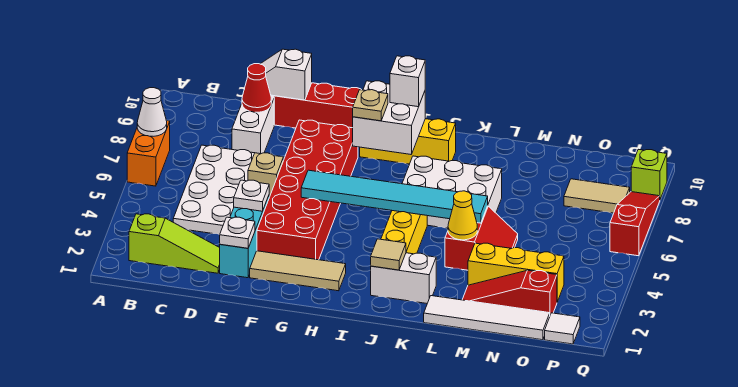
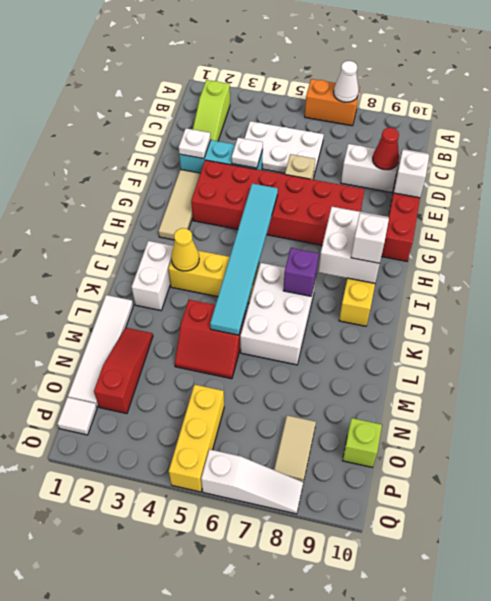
white 2x4 plate [173,145,254,235] -> white 2x3 plate [244,121,324,175]
tan 1x1 plate [353,90,388,121] -> none
tan 1x1 tile [371,239,406,270] -> none
none -> purple 1x1 brick [283,248,319,296]
yellow 1x1 cone [448,191,477,240] -> yellow 1x1 cone moved to [171,228,199,271]
yellow 1x3 brick [468,243,564,302] -> yellow 1x3 brick moved to [169,385,224,492]
red 1x3 slope [610,192,660,256] -> white 1x3 slope [201,449,303,514]
lime 1x1 brick [631,149,667,199] -> lime 1x1 brick moved to [343,418,382,467]

